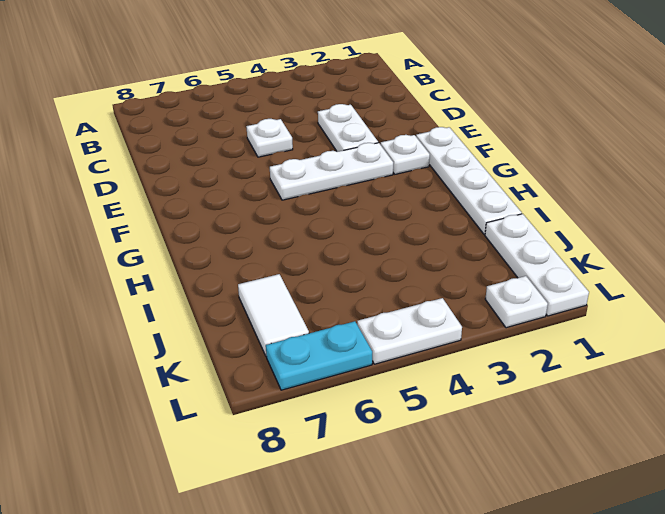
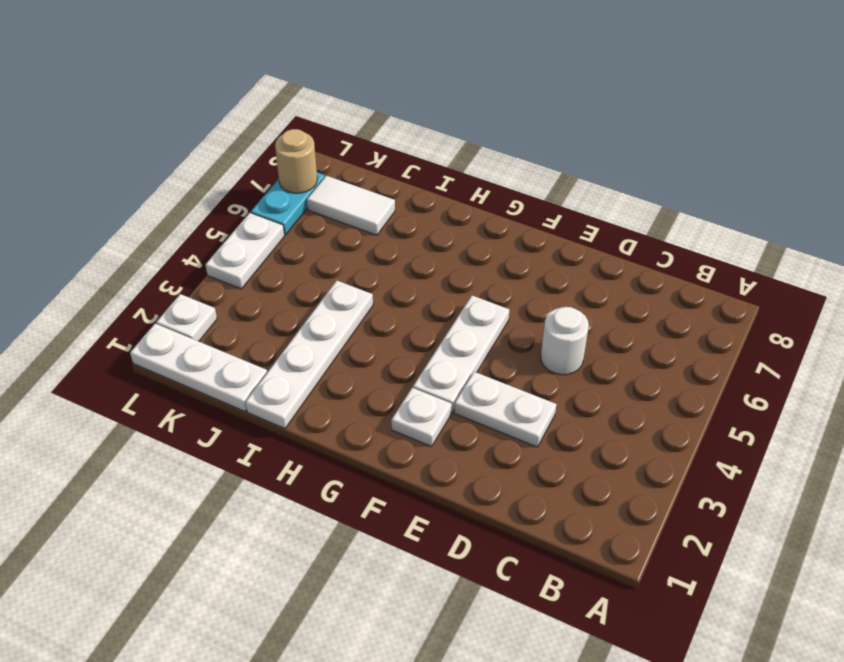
white 1x1 plate [246,119,293,157] -> white 1x1 round brick [541,307,589,375]
white 1x4 plate [416,127,522,234] -> white 1x4 plate turned to [246,281,373,428]
none -> tan 1x1 round brick [275,129,317,193]

